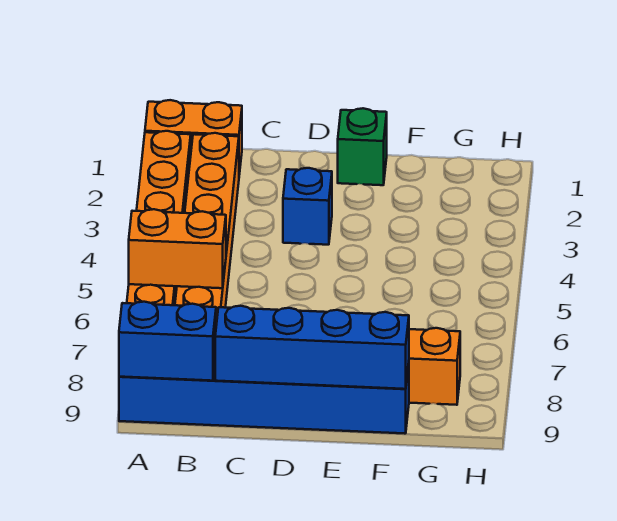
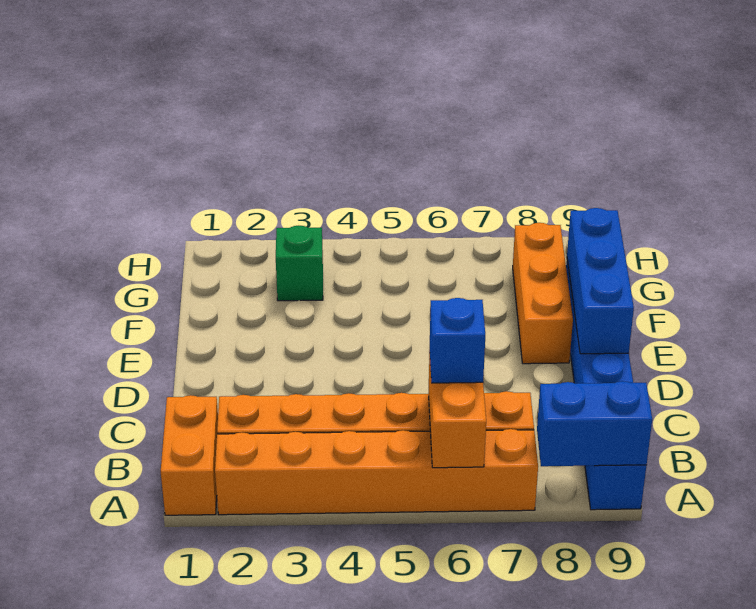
blue 1x2 brick [119,302,216,381] -> blue 1x2 brick turned to [537,381,652,466]
blue 1x4 brick [215,306,409,389] -> blue 1x3 brick [567,208,634,354]
blue 1x1 brick [283,168,332,245] -> blue 1x1 brick moved to [430,298,485,383]
green 1x1 brick [338,108,387,185] -> green 1x1 brick moved to [276,226,323,301]

